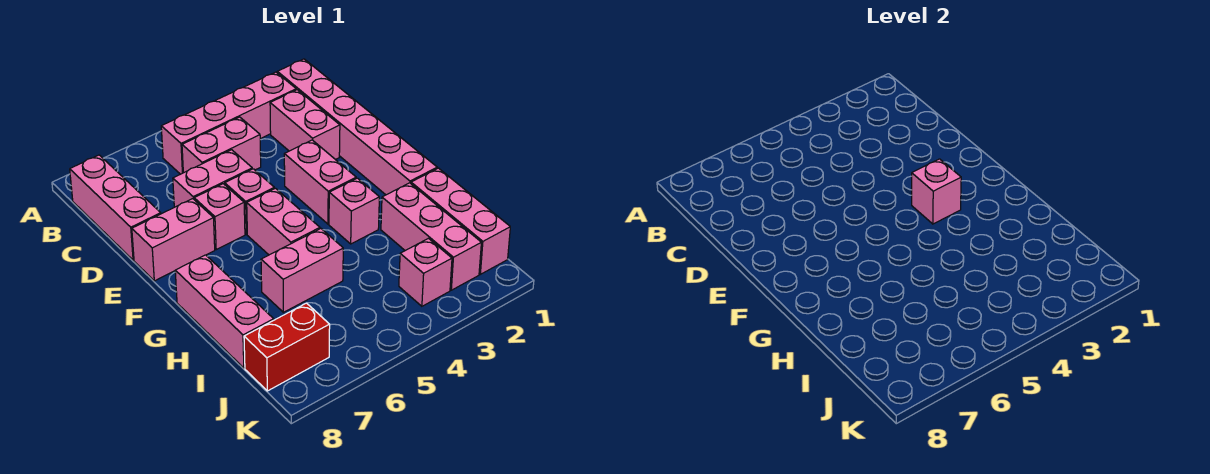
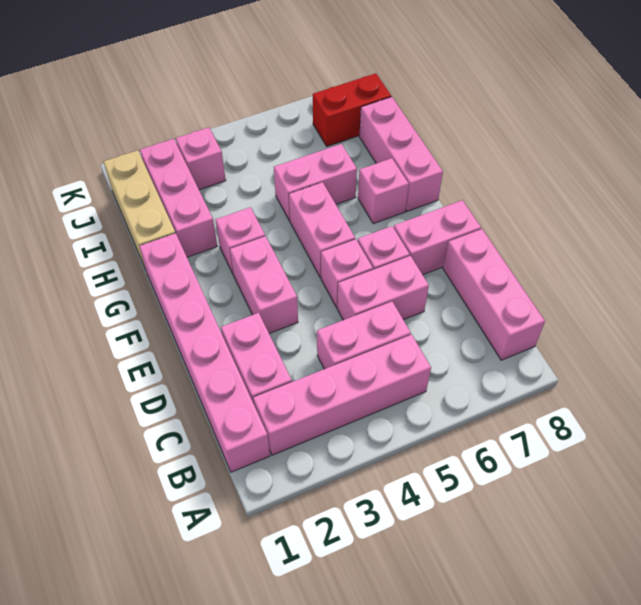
pink 1x1 brick [912,159,961,224] -> pink 1x1 brick moved to [358,158,409,224]
pink 1x3 brick [411,168,510,274] -> tan 1x3 brick [104,150,175,270]

